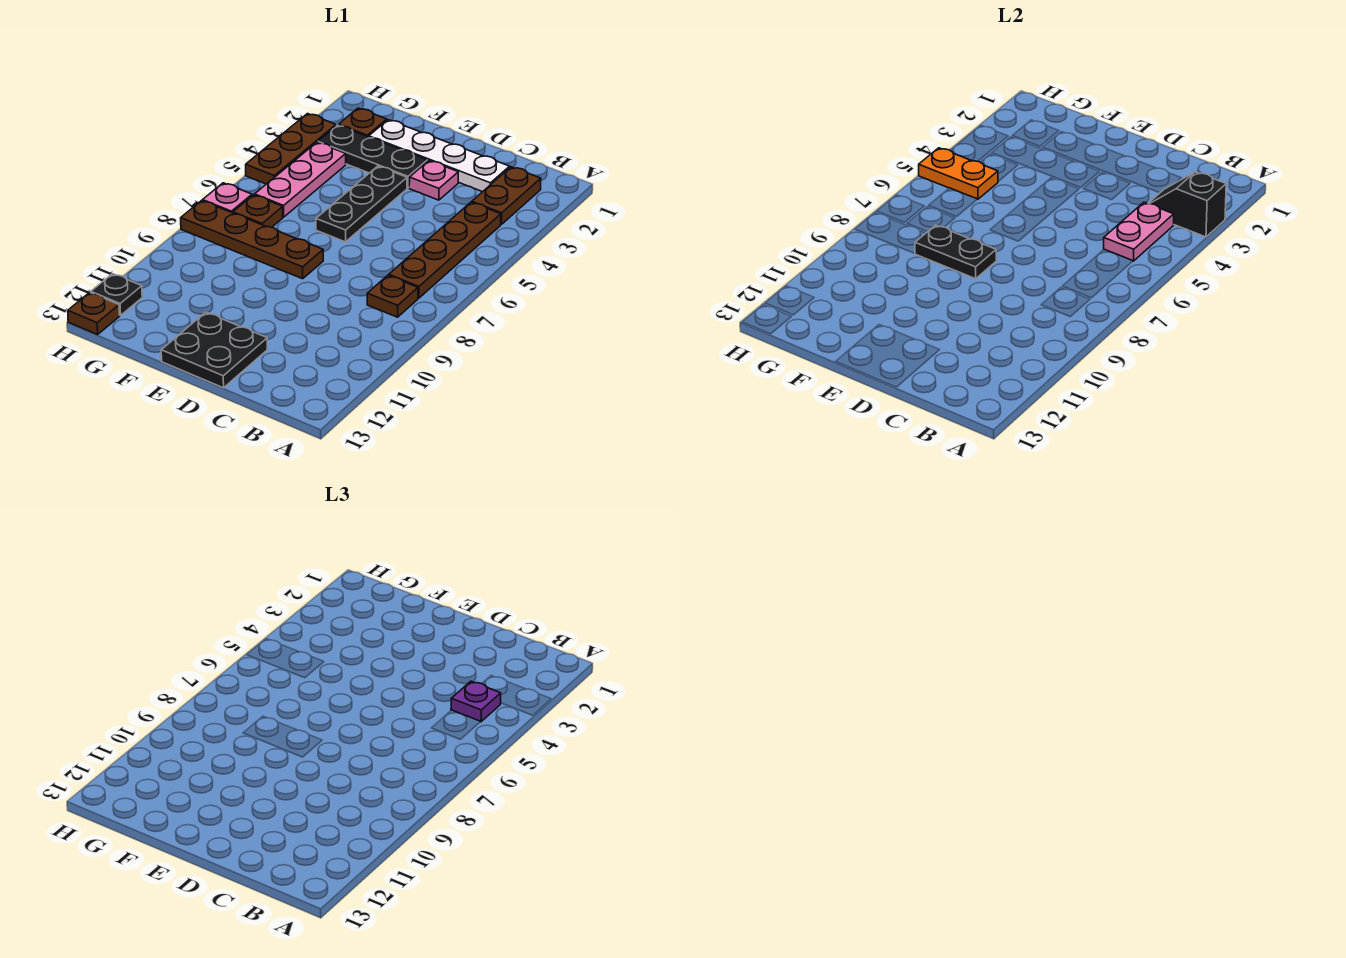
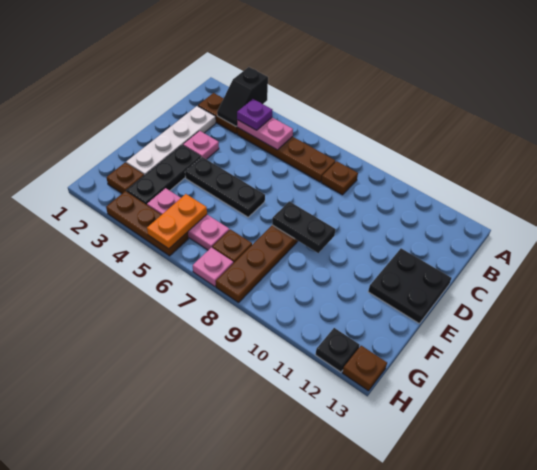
black 1x2 plate [915,225,996,279] -> black 1x2 plate turned to [272,201,336,253]

